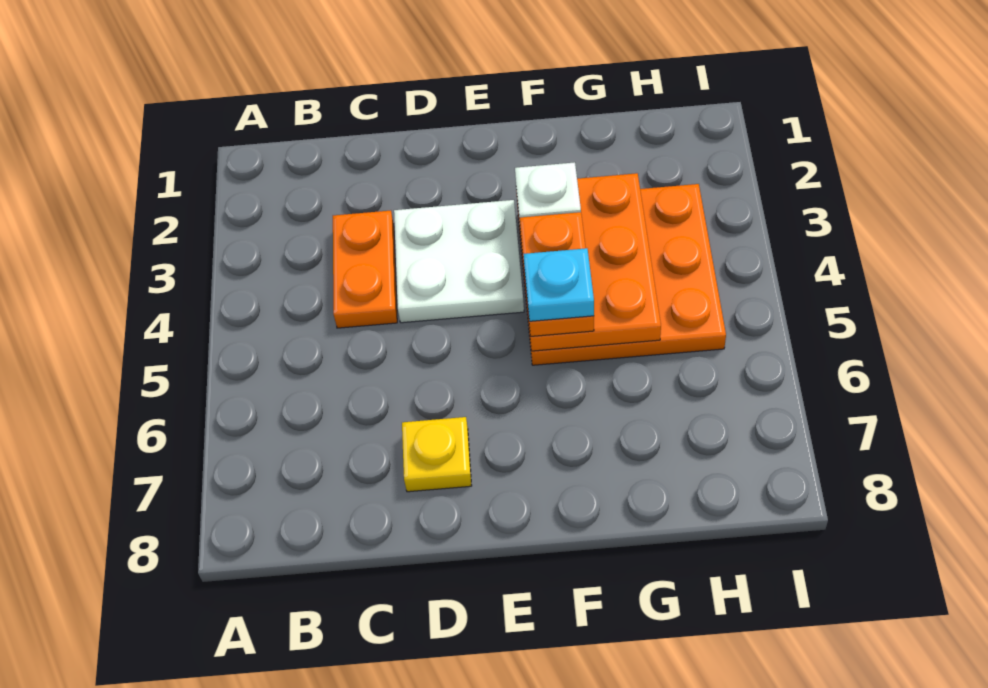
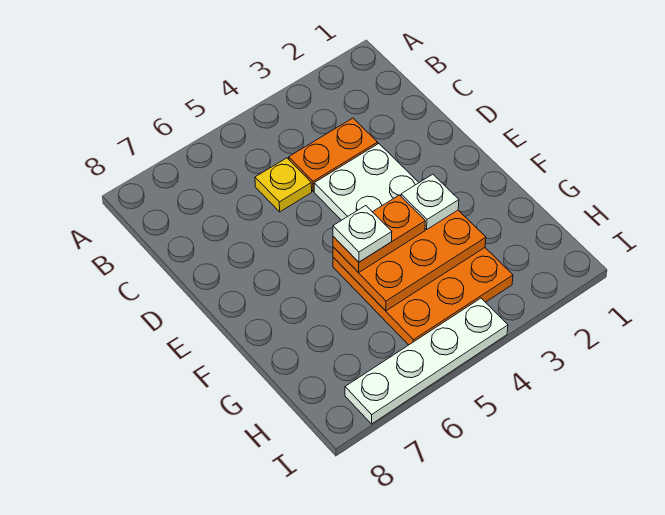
yellow 1x1 plate [402,417,472,492] -> yellow 1x1 plate moved to [255,158,312,212]
cyan 1x1 plate [523,248,594,321] -> white 1x1 plate [333,206,392,262]
none -> white 1x4 plate [345,298,508,424]

